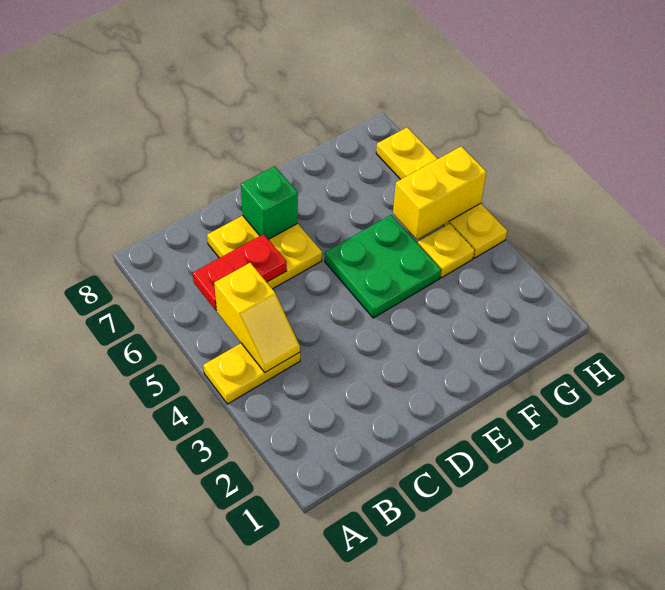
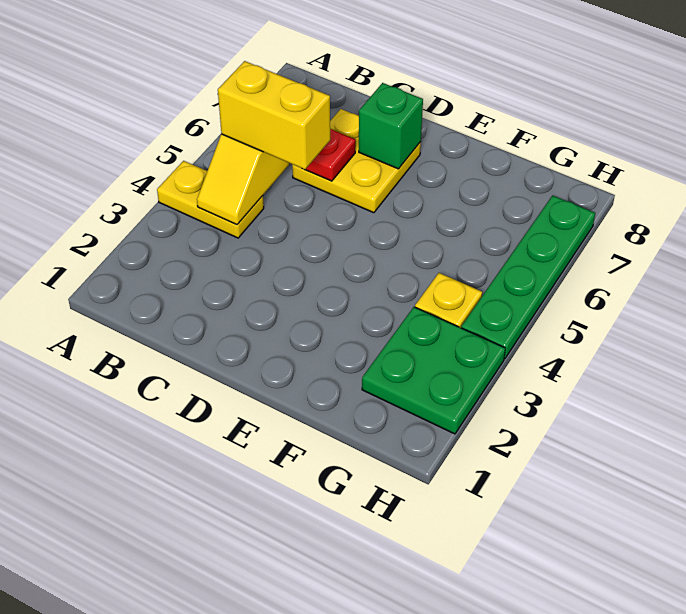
green 2x2 plate [325,215,441,318] -> green 2x2 plate moved to [362,307,505,434]
yellow 1x2 brick [393,146,486,239] -> yellow 1x2 brick moved to [218,61,330,170]
yellow 1x4 plate [376,127,507,258] -> green 1x4 plate [461,196,595,359]

